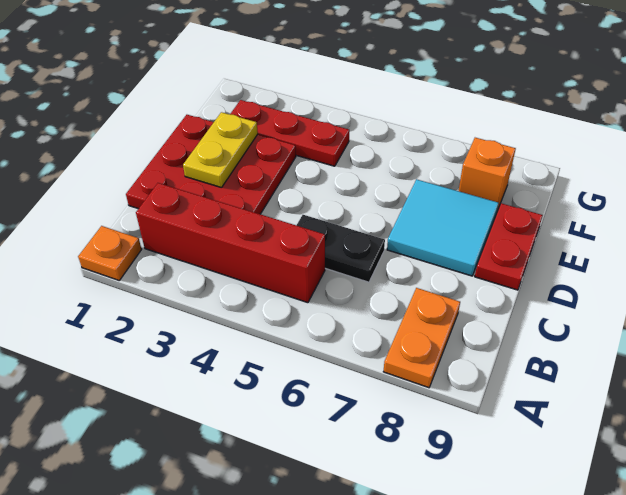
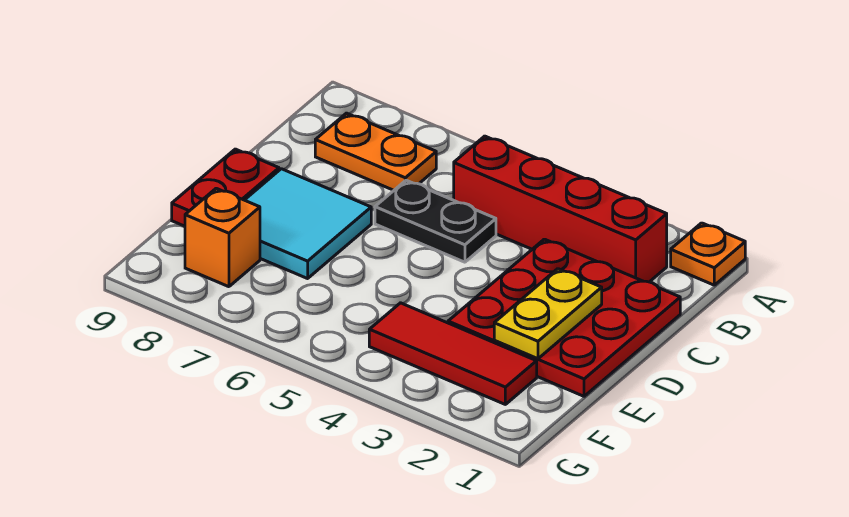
orange 1x2 plate [383,288,460,388] -> orange 1x2 plate turned to [315,113,436,190]
red 1x3 plate [230,100,349,166] -> red 1x3 tile [369,303,537,404]

